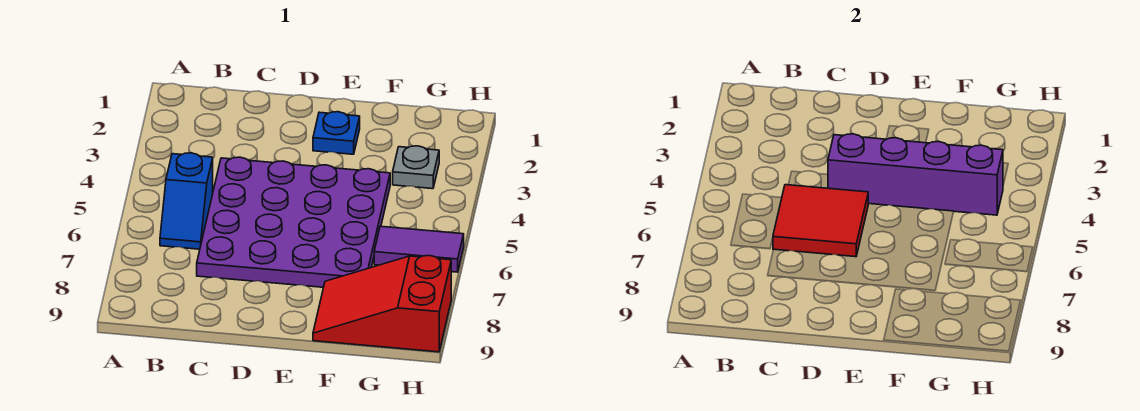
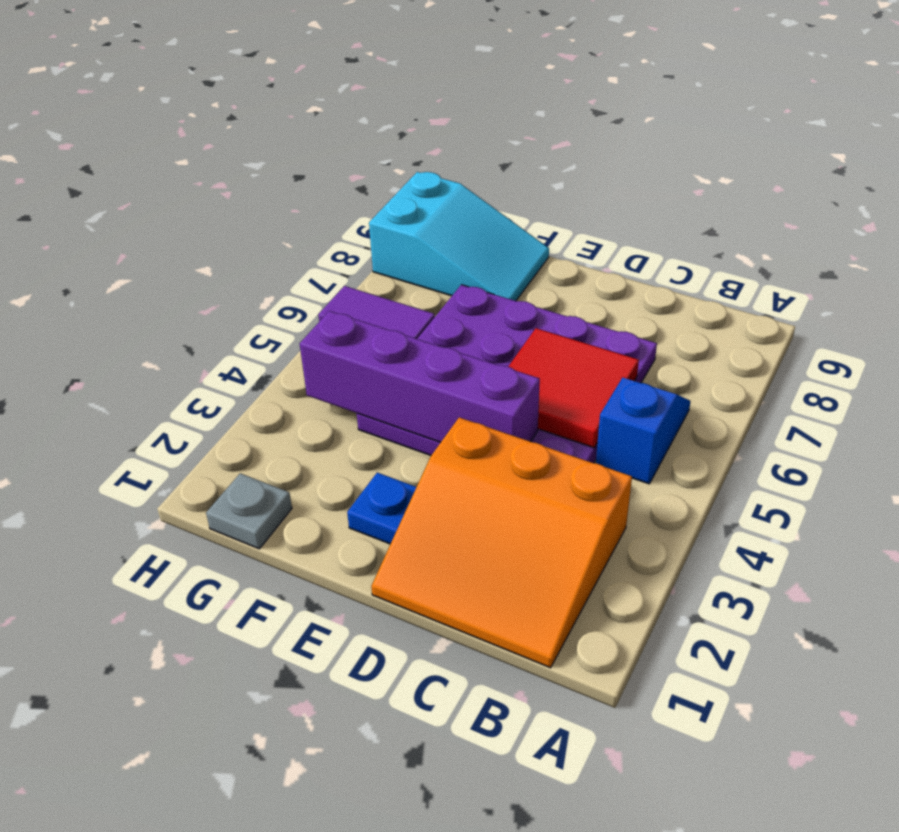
none -> orange 3x3 slope [371,417,632,668]
red 2x3 slope [313,256,451,352] -> cyan 2x3 slope [369,172,549,301]
grey 1x1 plate [393,146,439,189] -> grey 1x1 plate moved to [206,473,292,549]

